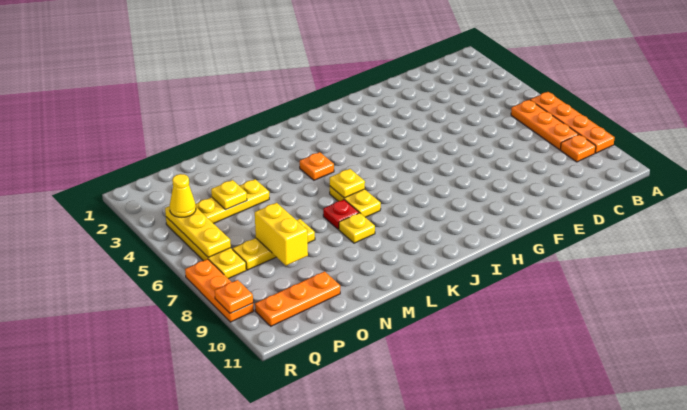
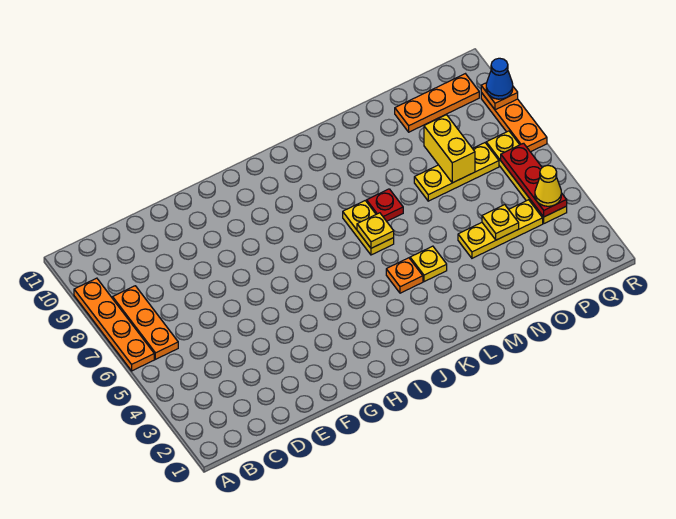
orange 1x1 plate [561,134,596,162] -> none
yellow 1x1 plate [339,213,375,243] -> yellow 1x1 plate moved to [410,246,447,282]
yellow 1x3 plate [165,206,231,257] -> red 1x3 plate [501,143,567,217]
none -> blue 1x1 cone [486,58,513,99]

